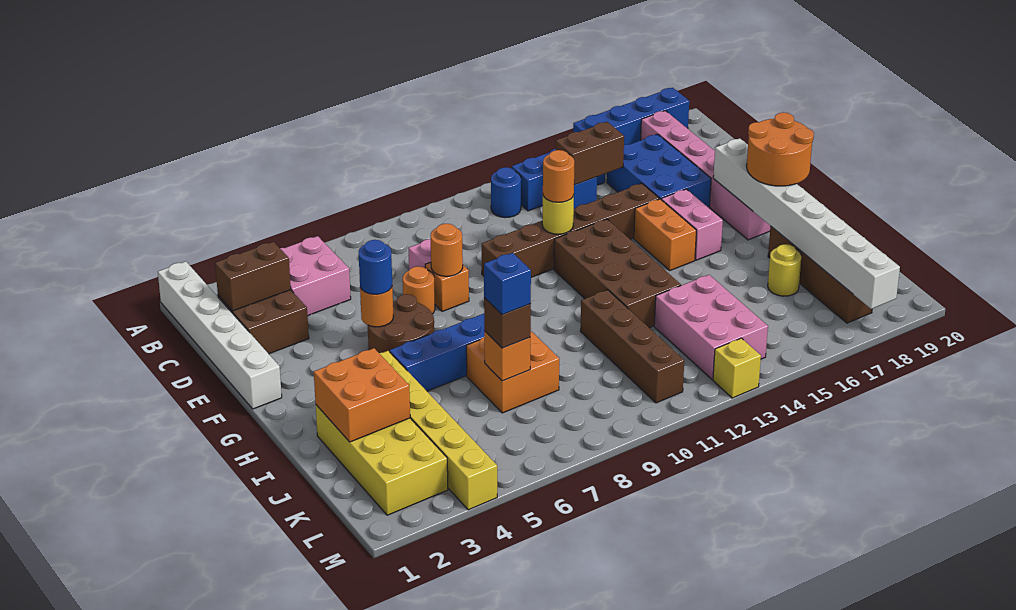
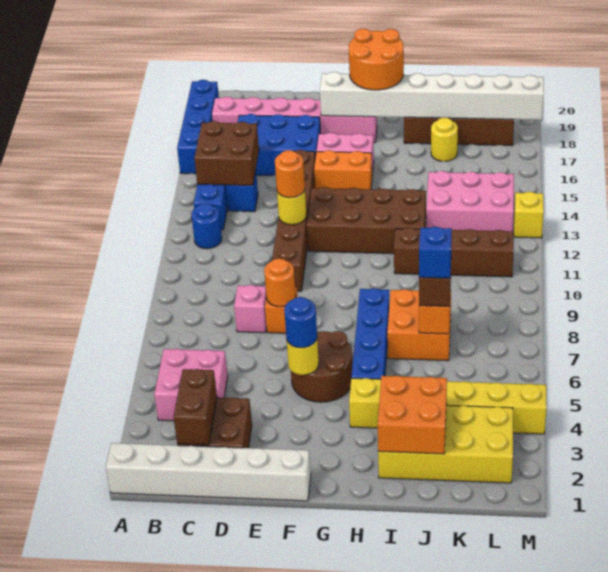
brown 1x2 brick [556,122,624,185] -> brown 2x2 brick [194,121,259,185]
orange 1x1 round brick [403,266,435,314] -> none
orange 1x1 round brick [360,287,393,327] -> yellow 1x1 round brick [287,339,319,375]

